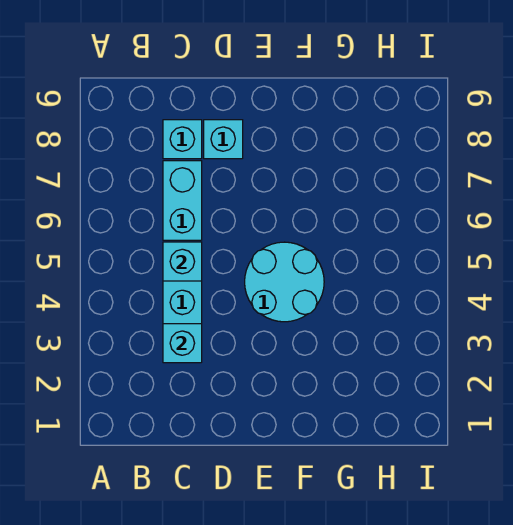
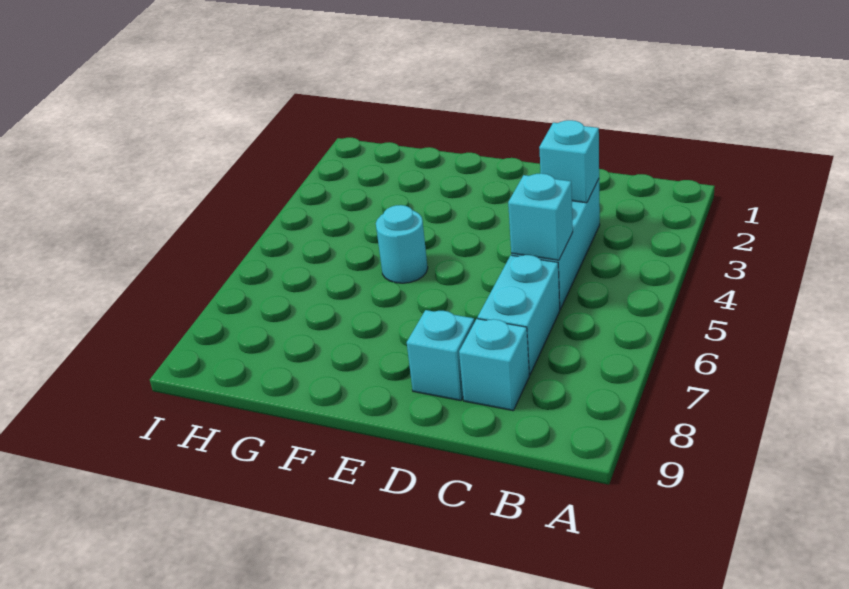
cyan 2x2 round brick [245,242,324,322] -> cyan 1x1 round brick [376,205,428,283]

